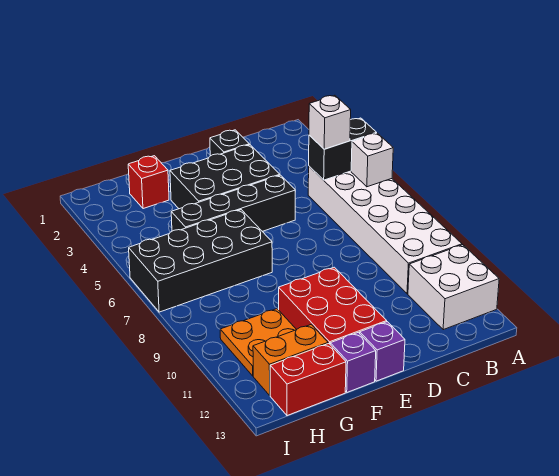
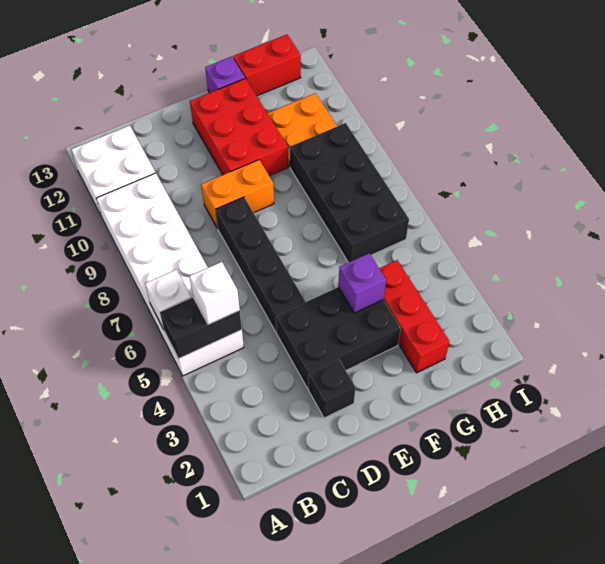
black 1x4 brick [171,175,295,231] -> black 1x4 brick turned to [216,197,305,333]
purple 1x1 brick [360,322,405,381] -> purple 1x1 brick moved to [338,253,386,313]
black 2x4 brick [129,210,272,312] -> black 2x4 brick turned to [290,123,409,263]
red 1x1 brick [128,156,169,209] -> red 1x3 brick [379,260,450,373]
orange 1x2 brick [253,325,328,395] -> orange 1x2 brick moved to [201,160,274,228]

